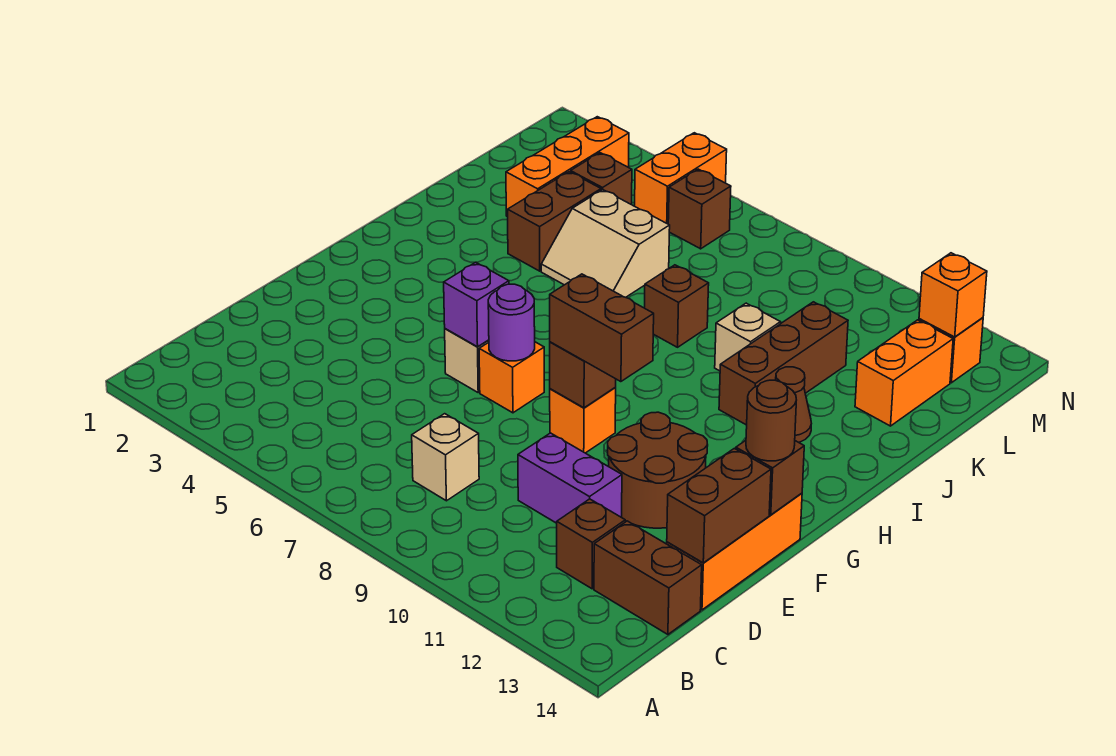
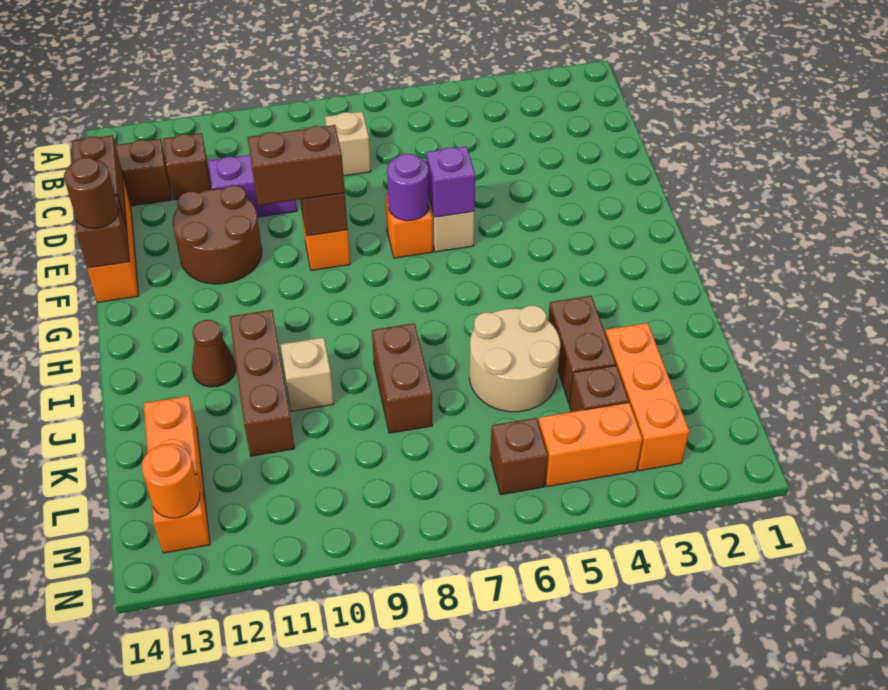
tan 2x2 slope [541,190,670,297] -> tan 2x2 round brick [469,305,560,412]
brown 1x1 brick [644,265,709,347] -> brown 1x2 brick [372,323,432,433]
orange 1x2 brick [635,133,727,224] -> orange 1x2 brick turned to [538,403,643,487]
orange 1x1 brick [919,253,987,337] -> orange 1x1 round brick [141,444,200,518]

